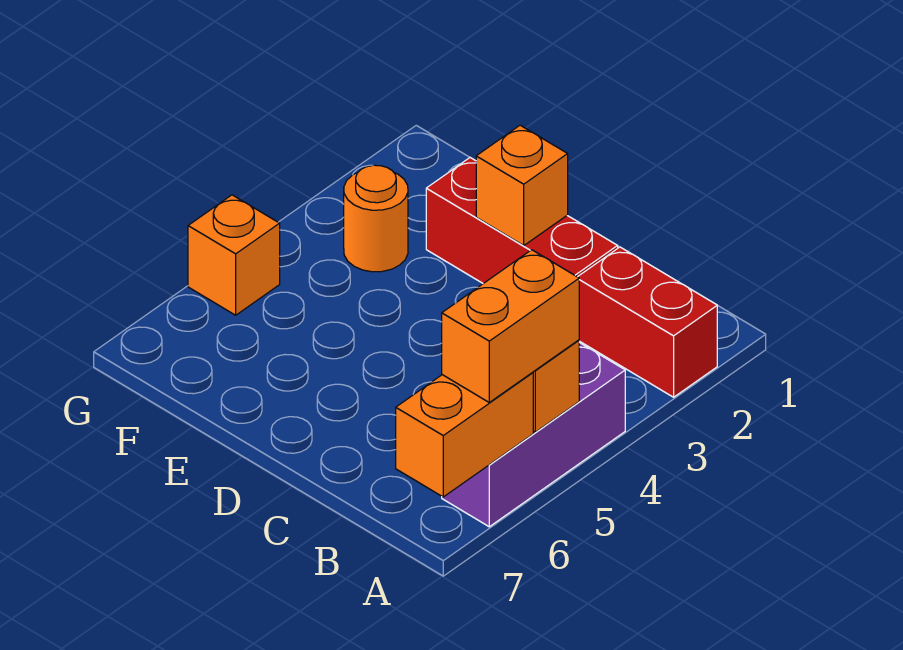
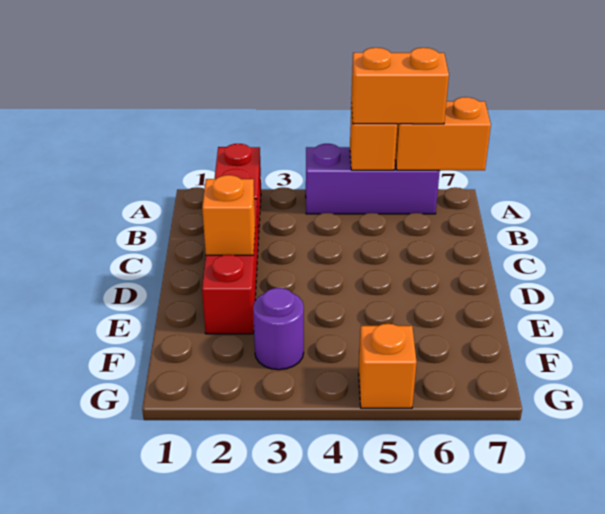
orange 1x1 round brick [344,165,408,272] -> purple 1x1 round brick [253,288,304,370]

